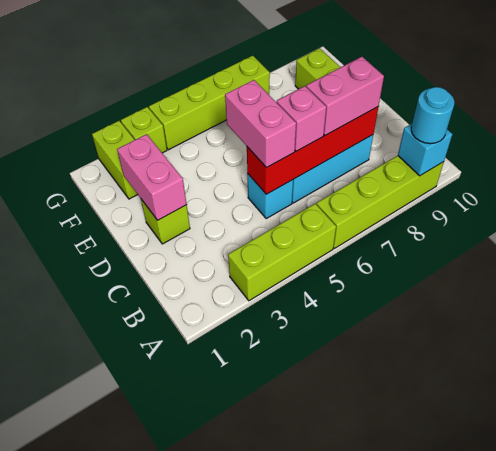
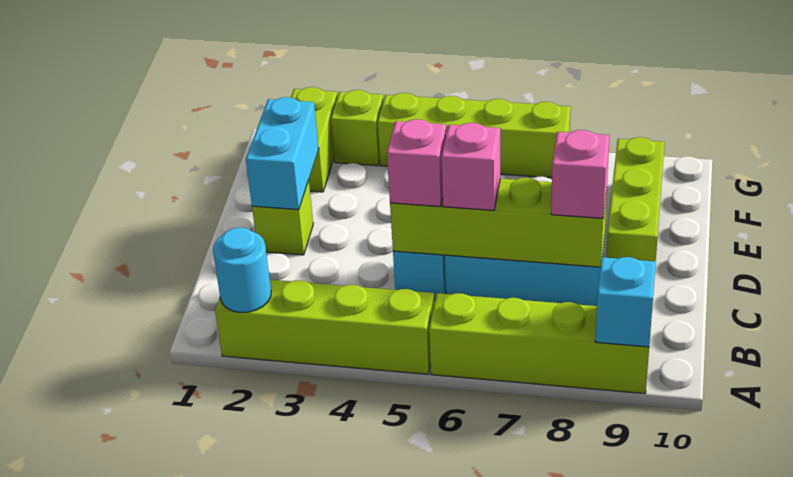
lime 1x3 brick [228,204,336,301] -> lime 1x4 brick [215,280,435,374]
cyan 1x1 round brick [411,87,454,144] -> cyan 1x1 round brick moved to [213,228,271,312]
red 1x4 brick [247,107,378,194] -> lime 1x4 brick [390,178,607,267]
pink 1x2 brick [225,80,296,168] -> pink 1x1 brick [387,119,447,207]
pink 1x2 brick [306,57,384,135] -> pink 1x1 brick [551,130,610,218]
pink 1x2 brick [117,134,187,220] -> cyan 1x2 brick [246,97,319,210]

